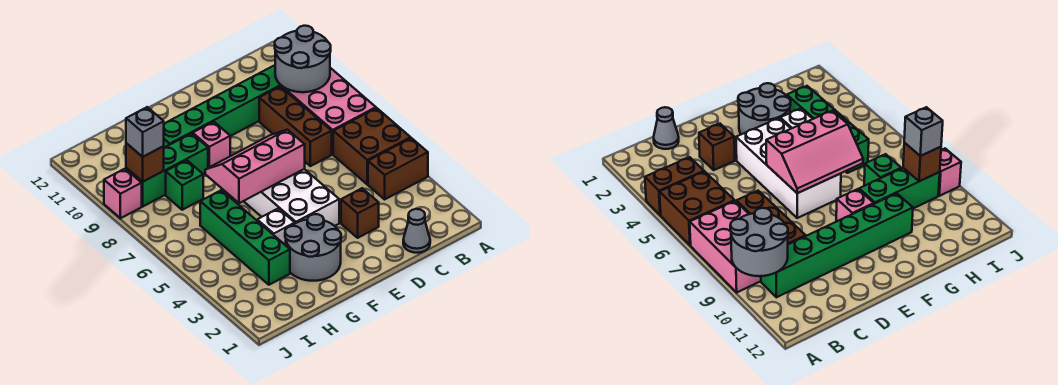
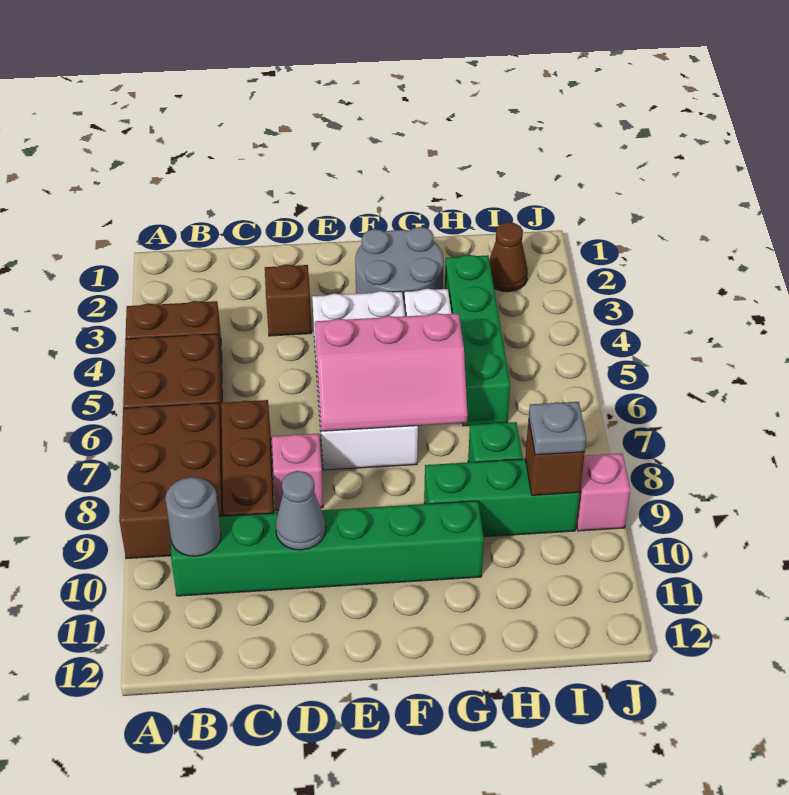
pink 2x3 brick [281,68,376,154] -> brown 2x3 brick [119,403,223,559]
grey 2x2 round brick [275,26,331,92] -> grey 1x1 round brick [165,477,221,556]
grey 1x1 cone [403,209,430,253] -> grey 1x1 cone moved to [275,471,326,550]
pink 1x1 brick [193,122,230,168] -> pink 1x1 brick moved to [272,434,323,510]
none -> brown 1x1 cone [489,222,528,292]
grey 1x1 brick [126,107,164,157] -> grey 1x1 plate [529,402,586,455]

